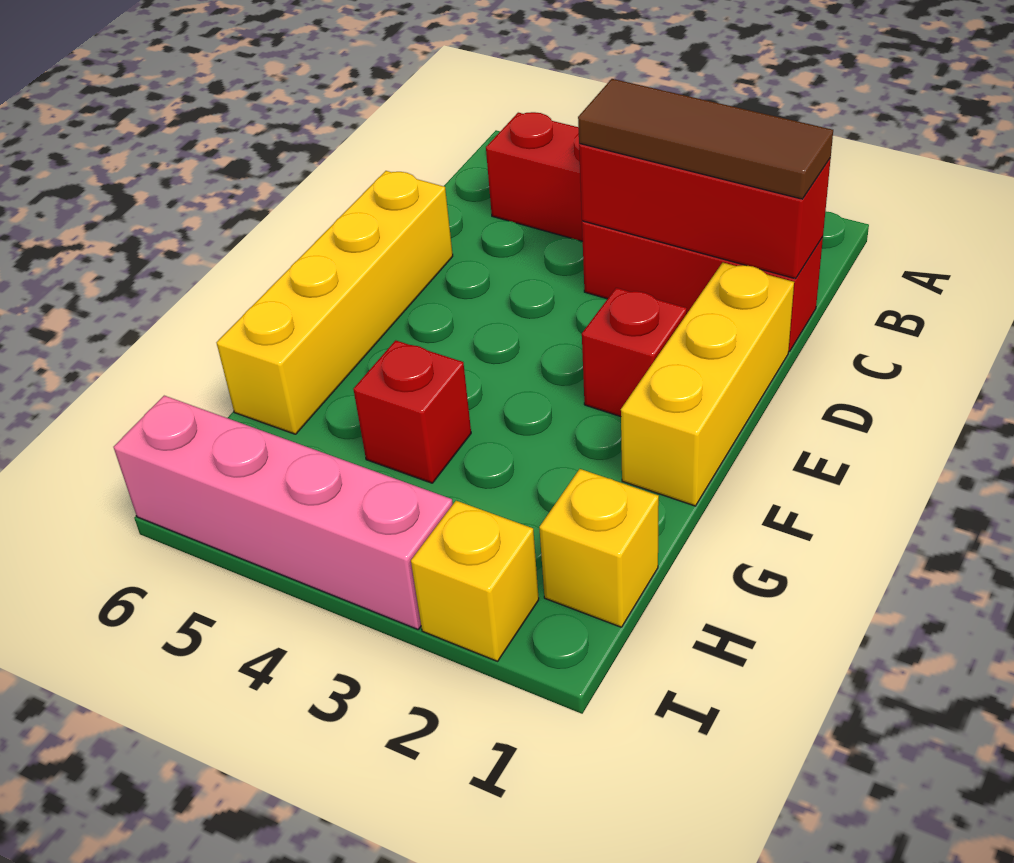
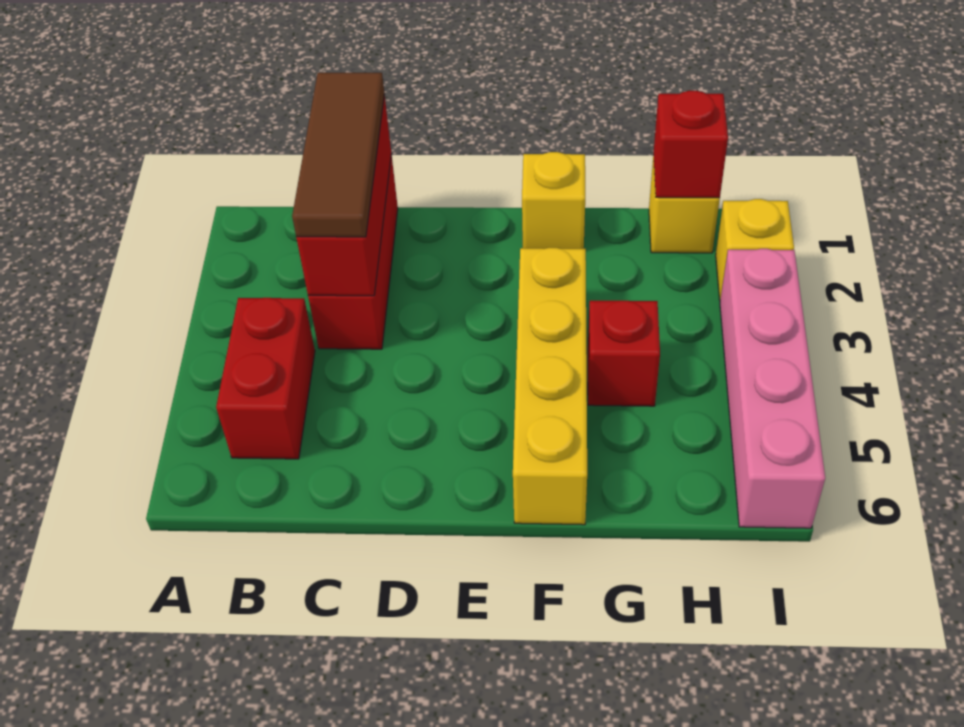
yellow 1x3 brick [621,263,794,506] -> yellow 1x1 brick [522,152,585,249]
yellow 1x4 brick [217,171,453,434] -> yellow 1x4 brick turned to [513,248,587,525]
red 1x1 brick [582,288,687,417] -> red 1x1 brick moved to [653,91,728,198]

